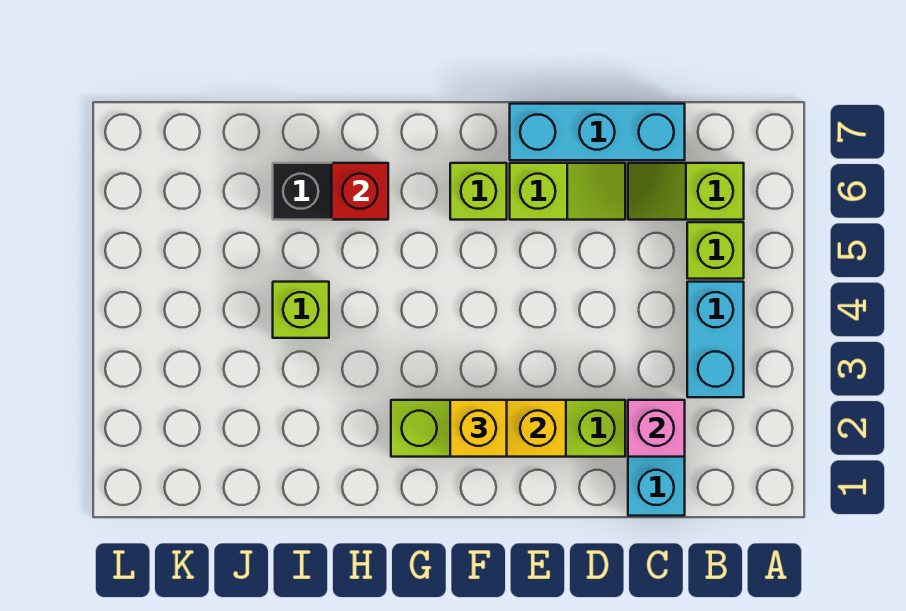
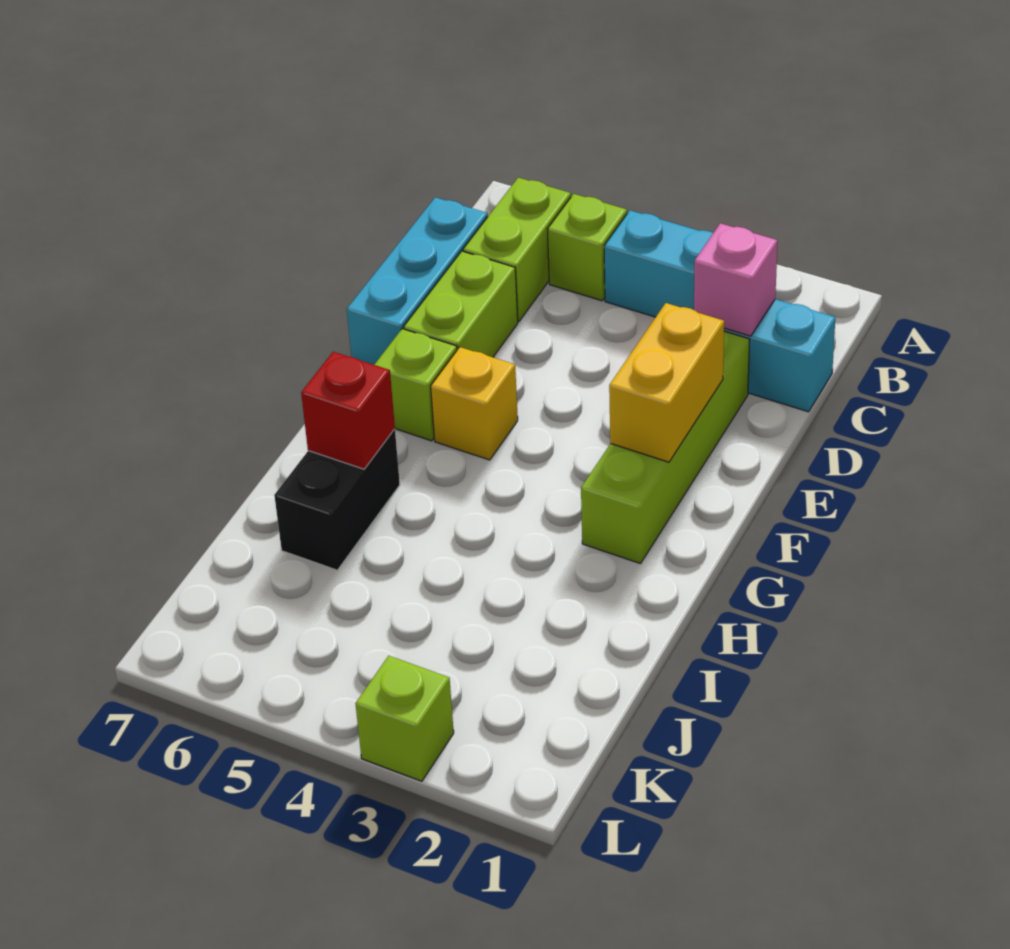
lime 1x2 slope [628,163,744,220] -> lime 1x2 brick [463,178,571,321]
lime 1x2 slope [510,163,625,220] -> lime 1x2 brick [404,251,518,357]
yellow 1x1 brick [450,400,507,457] -> yellow 1x1 brick moved to [431,347,518,460]
lime 1x1 brick [273,282,329,338] -> lime 1x1 brick moved to [355,656,454,781]

